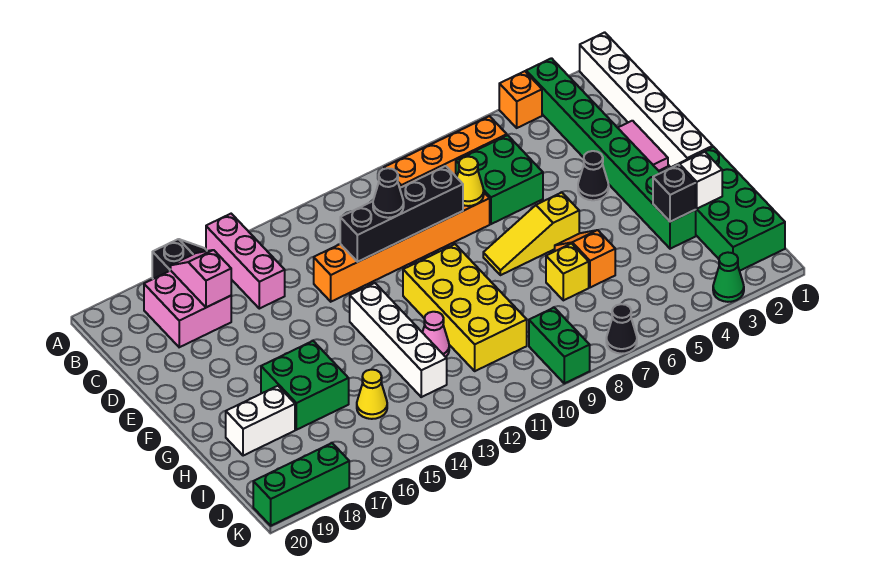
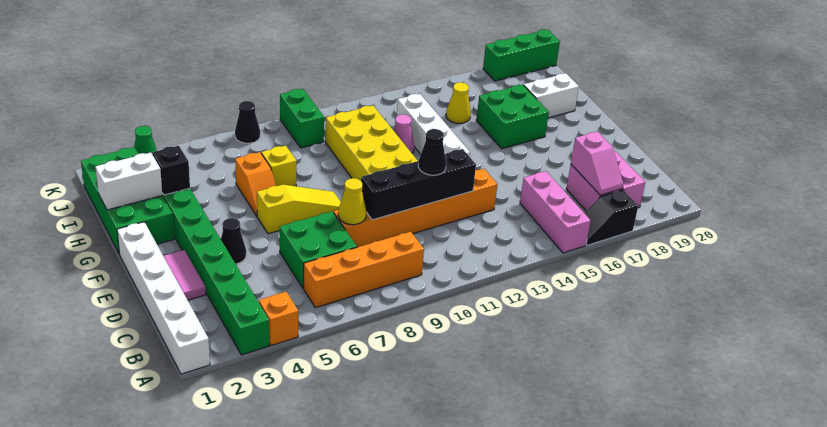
white 1x1 brick [680,152,722,209] -> white 1x2 brick [95,153,162,210]

